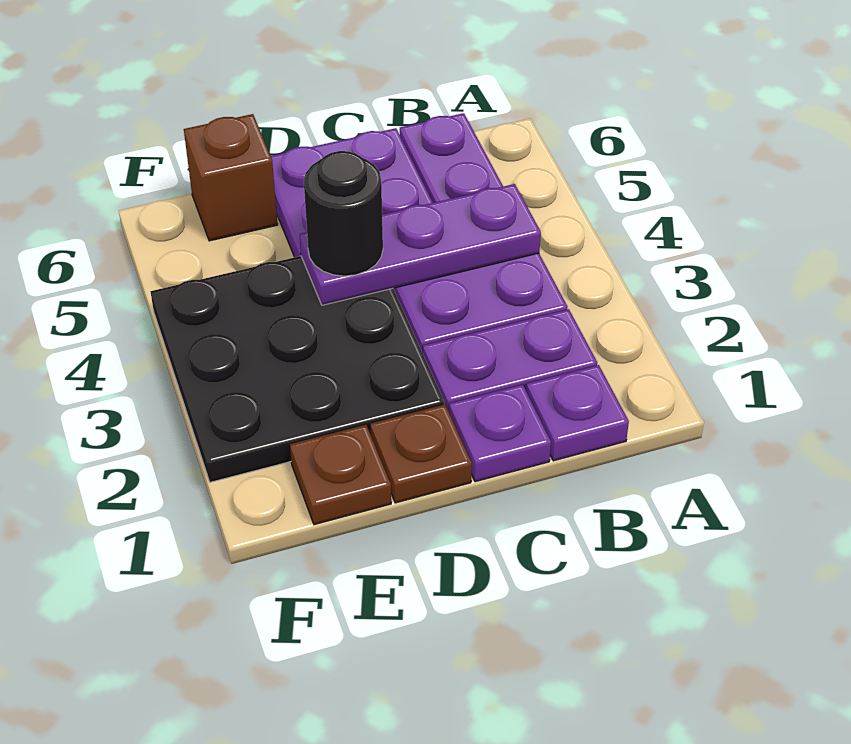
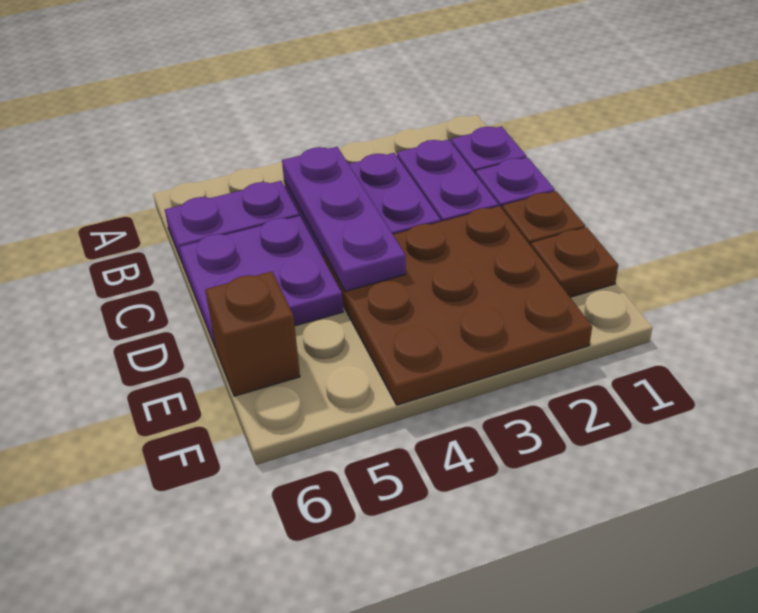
black 3x3 plate [150,256,444,482] -> brown 3x3 plate [324,206,592,405]
black 1x1 round brick [304,151,383,276] -> none

